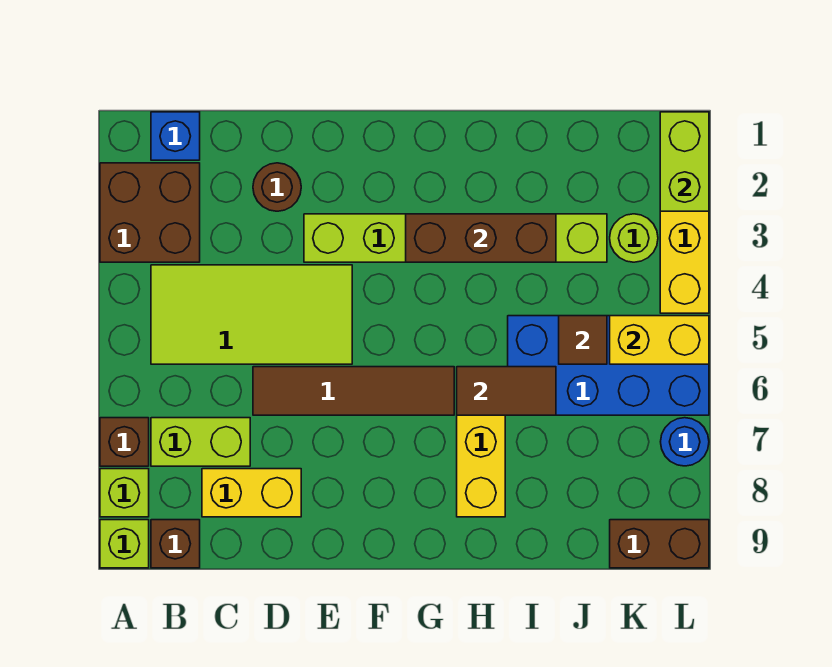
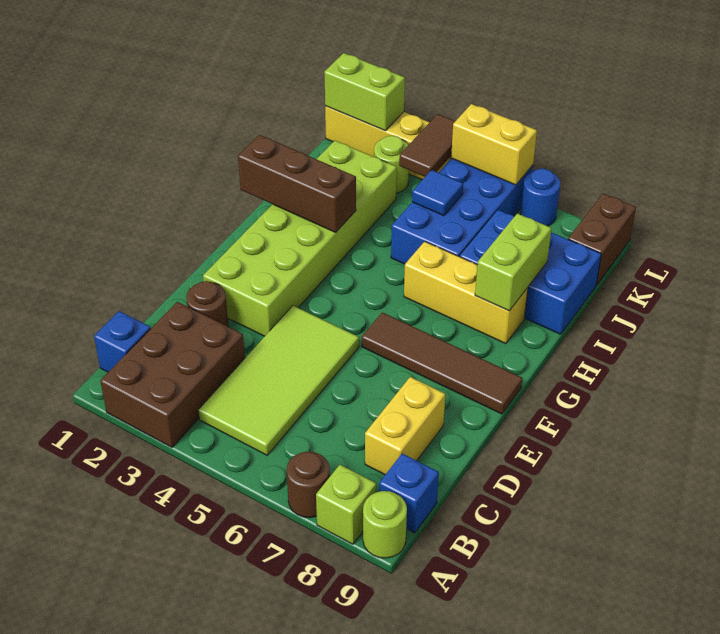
brown 2x2 brick [100,163,200,262] -> brown 2x3 brick [100,302,245,447]
brown 1x1 brick [100,418,149,466] -> brown 1x1 round brick [287,452,330,518]
lime 1x1 brick [100,520,149,568] -> lime 1x1 round brick [363,491,407,558]
lime 1x2 brick [151,418,250,466] -> lime 1x2 brick moved to [475,213,552,311]
brown 1x1 brick [151,520,200,568] -> blue 1x1 brick [379,454,439,533]
brown 1x4 tile [253,367,454,415] -> brown 1x4 tile turned to [362,312,522,414]
lime 1x6 brick [304,214,607,262] -> lime 2x6 brick [203,141,397,336]
brown 1x3 brick [406,214,556,262] -> brown 1x3 brick turned to [238,135,356,232]
brown 1x2 tile [457,367,556,415] -> brown 1x2 tile moved to [399,114,455,177]
none -> blue 2x3 brick [460,210,601,334]
brown 1x1 tile [559,316,607,364] -> blue 1x1 tile [412,170,463,216]
yellow 1x2 brick [610,316,709,364] -> yellow 1x2 brick turned to [451,104,537,185]

